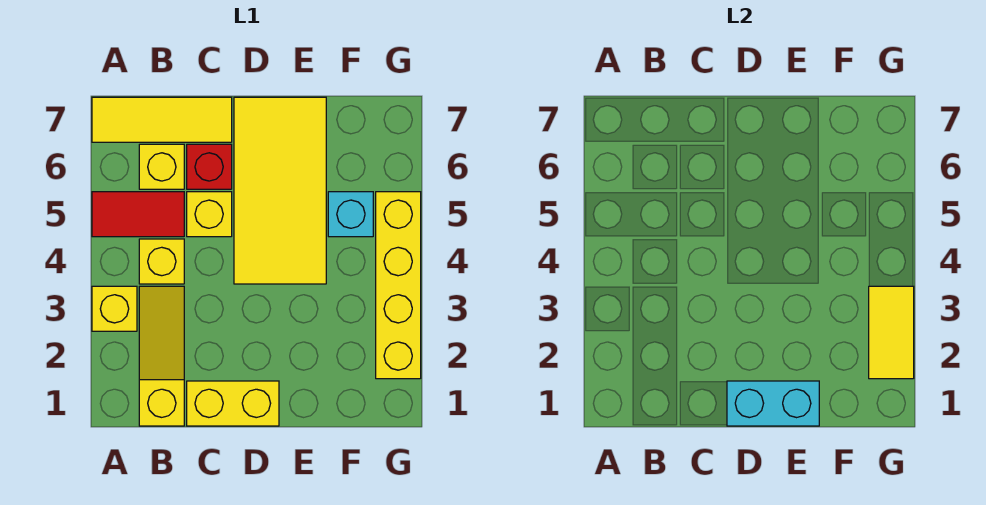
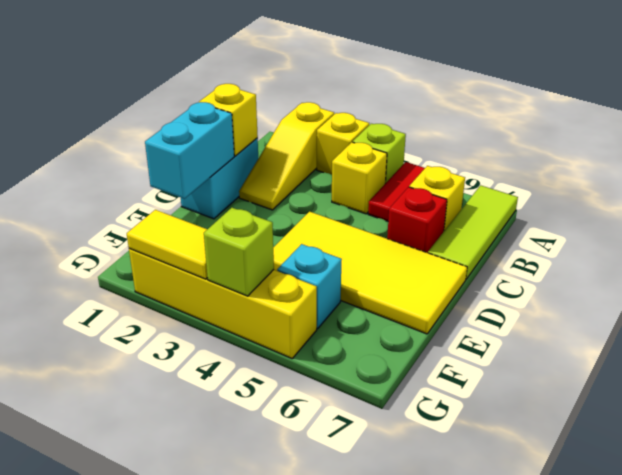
none -> lime 1x1 brick [353,124,406,183]
yellow 1x3 tile [92,97,232,142] -> lime 1x3 tile [428,185,518,279]
yellow 1x3 slope [139,286,184,426] -> yellow 1x3 slope turned to [239,102,334,210]
yellow 1x2 brick [187,381,279,426] -> cyan 1x2 brick [181,138,258,219]
yellow 1x1 brick [187,192,232,237] -> yellow 1x1 brick moved to [199,84,258,156]
none -> lime 1x1 brick [204,208,274,296]

